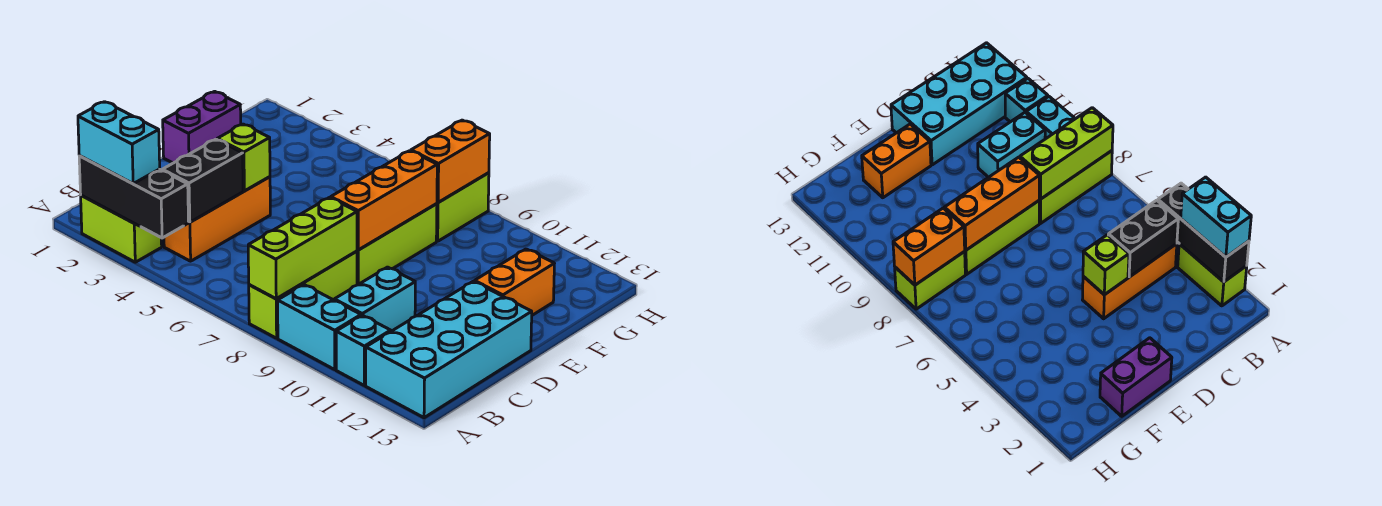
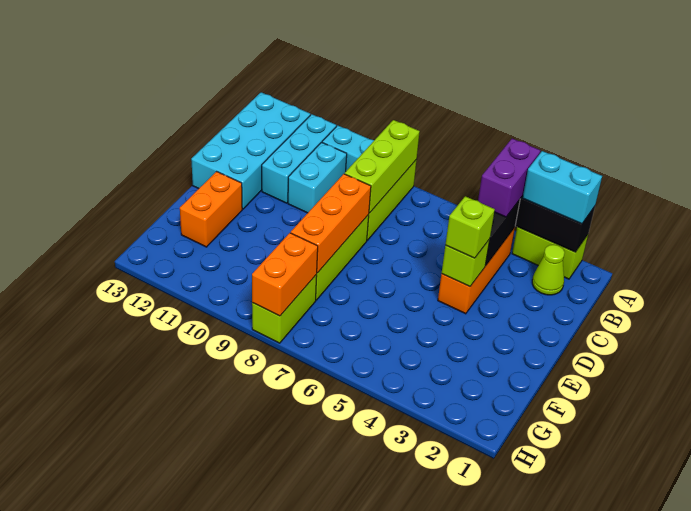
cyan 1x1 brick [336,315,391,385] -> cyan 1x3 brick [262,114,336,203]
none -> lime 1x1 cone [532,245,565,295]
none -> lime 1x1 brick [445,196,495,258]
purple 1x2 brick [163,91,241,163] -> purple 1x2 brick moved to [478,139,540,217]

